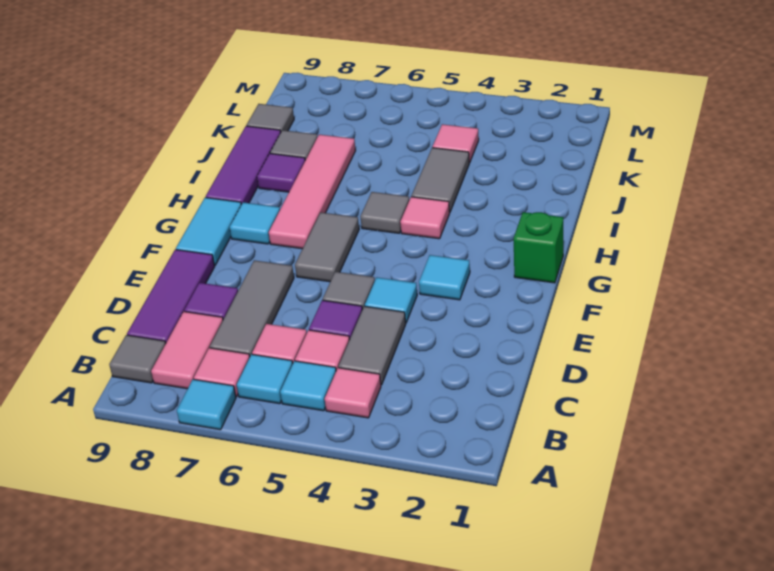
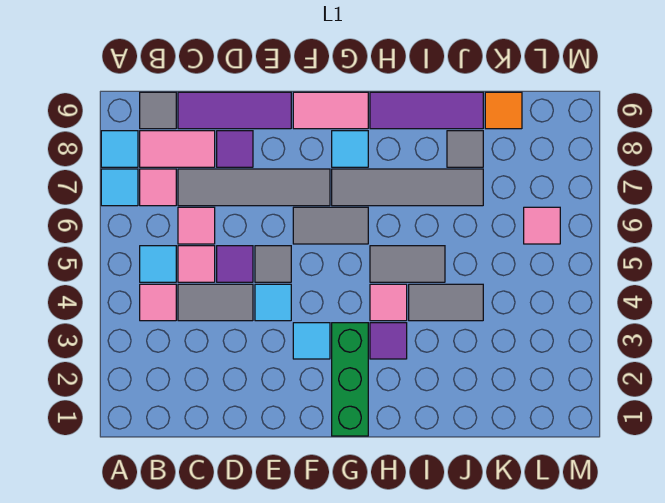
cyan 1x1 tile [237,354,293,404] -> cyan 1x1 tile moved to [101,131,138,167]
grey 1x3 tile [210,260,294,356] -> grey 1x4 tile [178,169,330,206]
cyan 1x2 tile [176,197,241,266] -> pink 1x2 tile [293,92,368,129]
green 1x1 brick [514,212,563,283] -> green 1x3 brick [332,323,368,436]
pink 1x4 tile [269,135,356,249] -> grey 1x4 tile [332,169,483,206]
grey 1x1 tile [360,192,409,233] -> grey 1x2 tile [370,246,445,282]
purple 1x1 tile [257,154,305,192] -> purple 1x1 tile moved to [370,323,407,359]
pink 1x1 tile [433,124,479,163] -> pink 1x1 tile moved to [524,207,560,244]
grey 1x1 tile [246,104,294,131] -> orange 1x1 tile [485,92,522,129]

